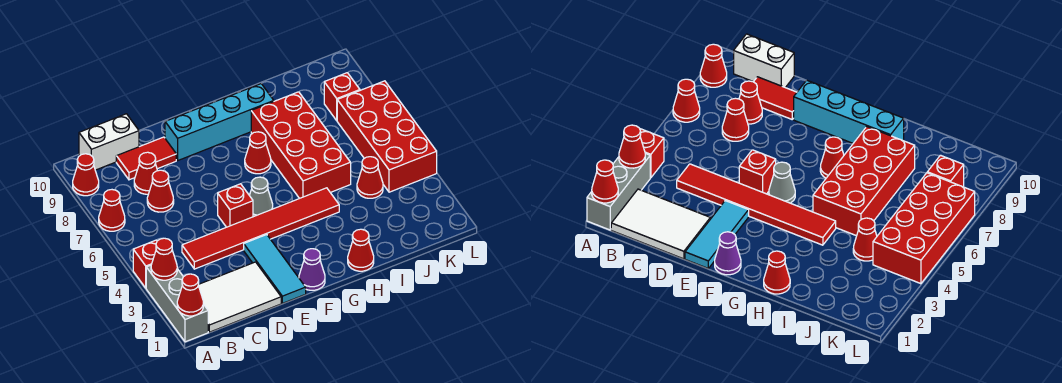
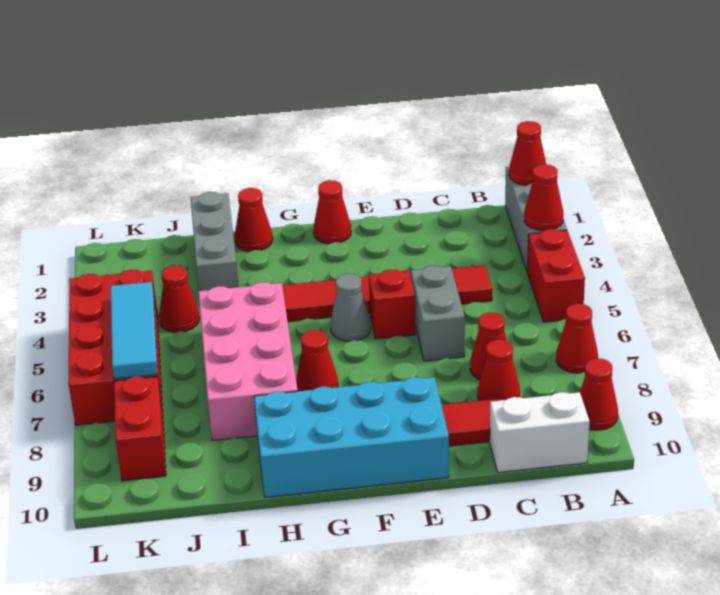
red 1x1 brick [133,240,157,288] -> red 1x2 brick [528,229,585,322]
white 2x3 tile [198,262,281,332] -> none
none -> grey 1x2 brick [411,265,465,361]
cyan 1x3 tile [244,235,306,303] -> cyan 1x3 tile moved to [111,282,158,379]
cyan 1x4 brick [165,84,274,160] -> cyan 2x4 brick [254,377,449,497]
purple 1x1 cone [299,249,325,290] -> red 1x1 cone [314,180,351,244]
red 2x4 brick [251,92,351,198] -> pink 2x4 brick [199,282,298,441]
none -> grey 1x3 brick [191,192,239,291]
red 1x1 brick [324,73,360,121] -> red 1x2 brick [114,376,166,481]

